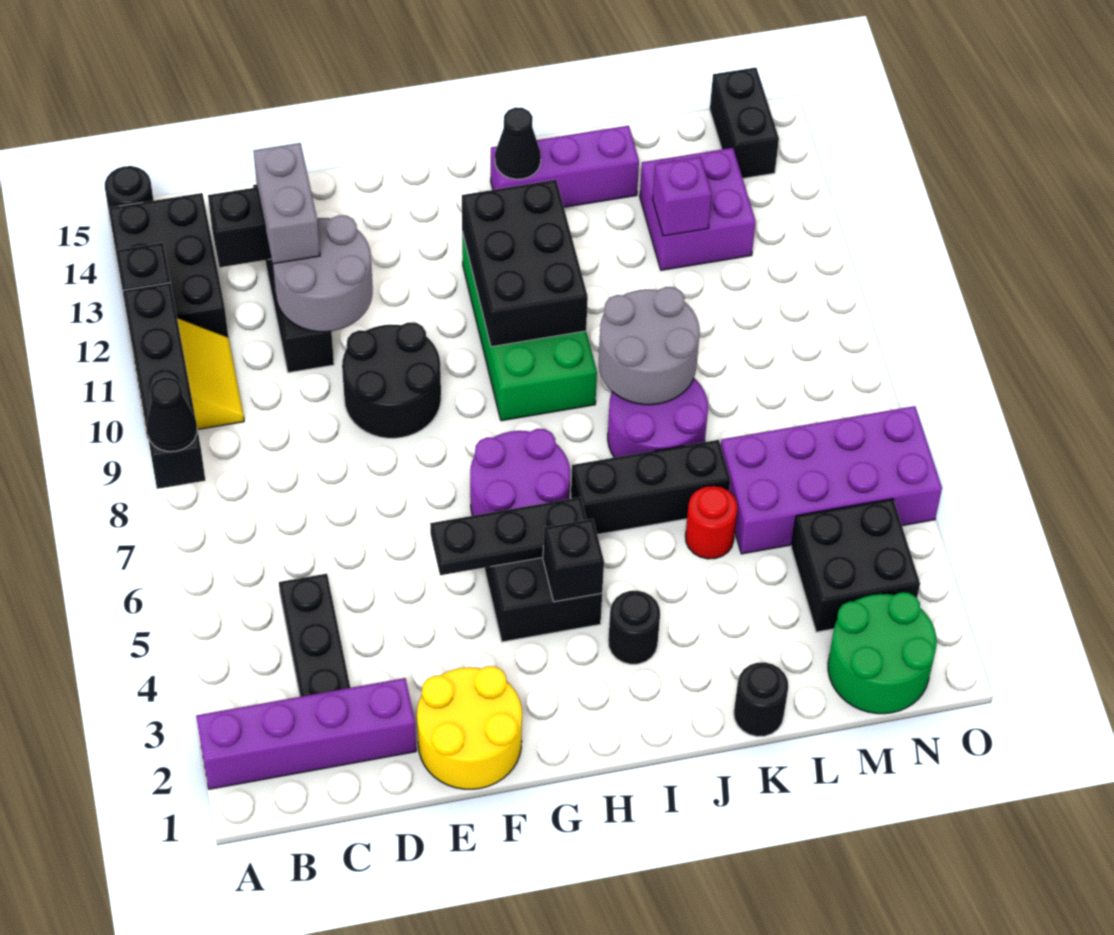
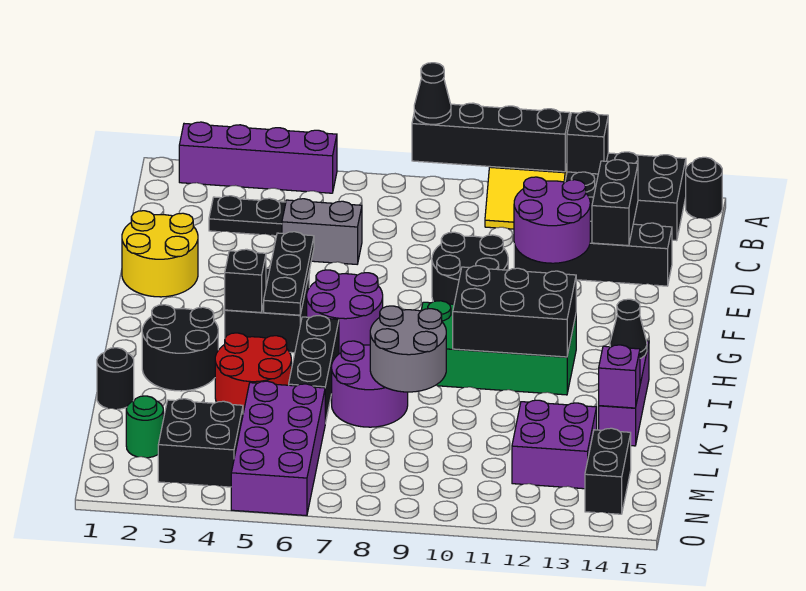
purple 1x4 brick [196,678,416,789] -> purple 1x4 brick turned to [179,122,337,193]
grey 2x2 round brick [273,215,373,332] -> purple 2x2 round brick [514,177,590,263]
grey 1x2 brick [253,143,320,264] -> grey 1x2 brick moved to [282,199,362,264]
black 1x1 round brick [608,591,660,664] -> black 2x2 round brick [142,305,218,391]
red 1x1 round brick [686,486,738,559] -> red 2x2 round brick [215,333,291,413]
purple 1x1 brick [653,157,712,236] -> purple 1x1 brick moved to [599,345,640,408]
green 2x2 round brick [828,592,937,714] -> green 1x1 round brick [126,396,163,458]
black 1x2 brick [710,67,779,178] -> black 1x2 brick turned to [585,428,631,514]

